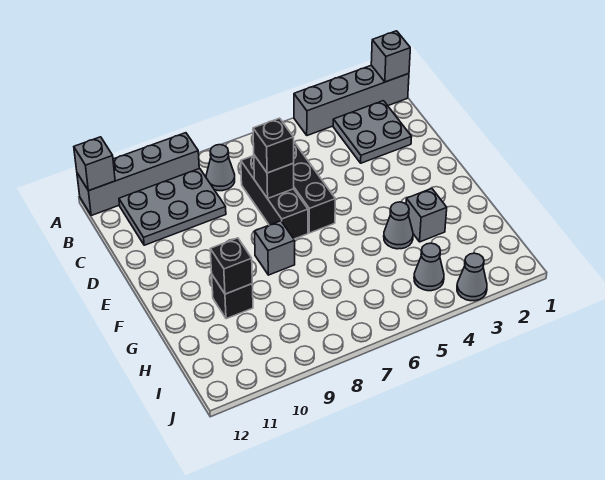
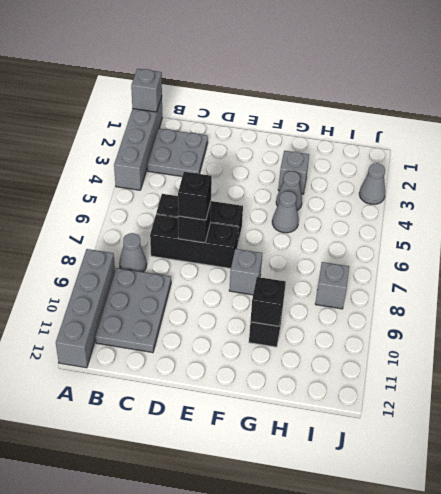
grey 1x1 brick [74,137,115,191] -> grey 1x1 brick moved to [315,262,349,309]
grey 1x1 cone [414,243,444,291] -> grey 1x1 cone moved to [272,191,299,233]

